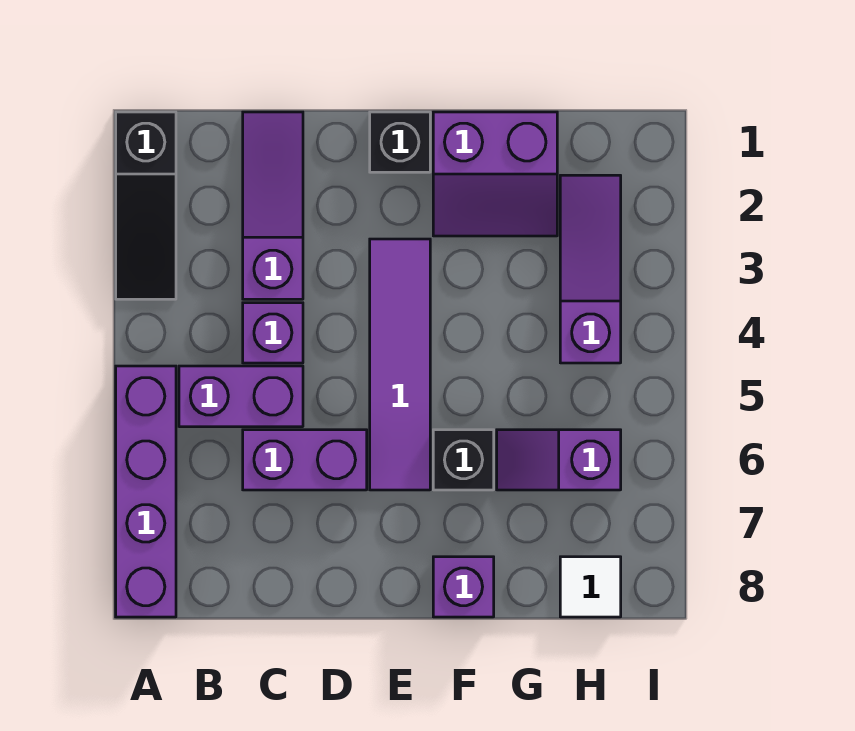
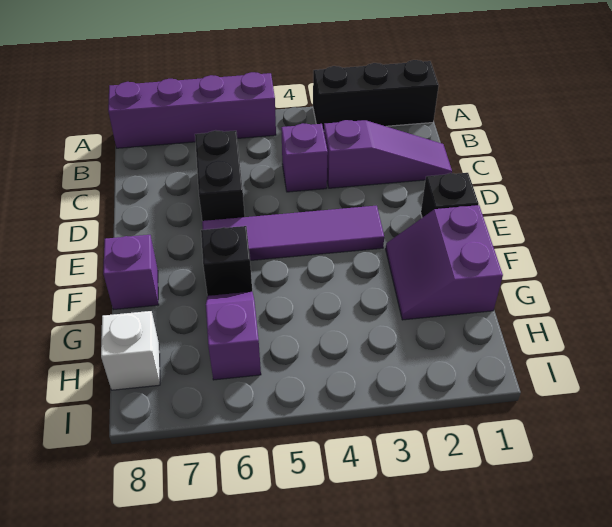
black 1x3 slope [116,112,176,299] -> black 1x3 brick [313,60,439,131]
purple 1x2 brick [179,366,303,427] -> none
purple 1x2 brick [243,430,367,490] -> black 1x2 brick [195,130,245,221]
purple 1x3 slope [560,175,621,363] -> none
white 1x1 tile [560,557,621,617] -> white 1x1 brick [101,311,160,390]

